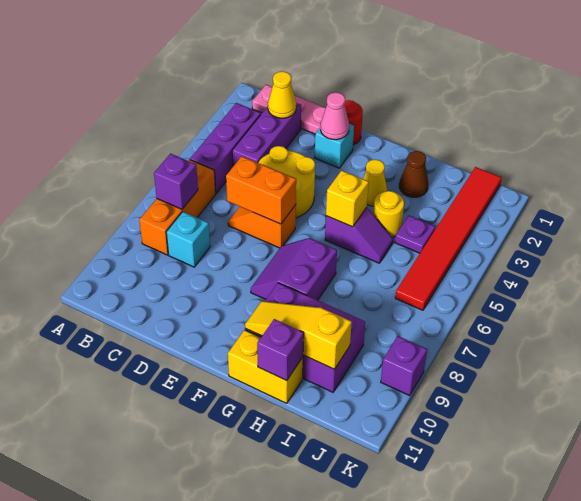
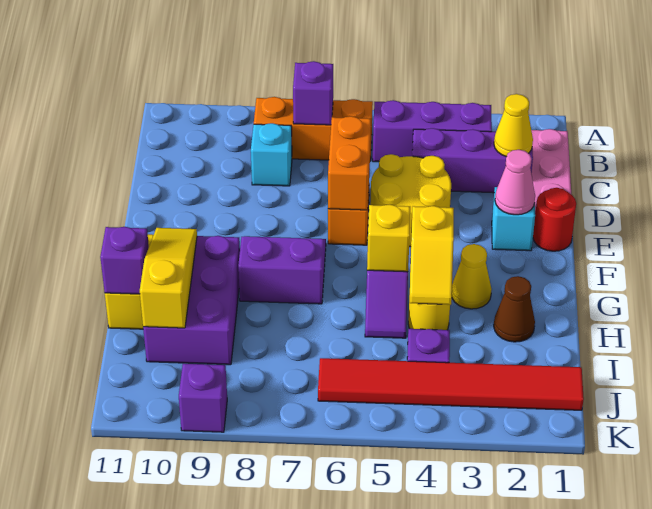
none -> yellow 1x2 slope [409,206,454,305]

